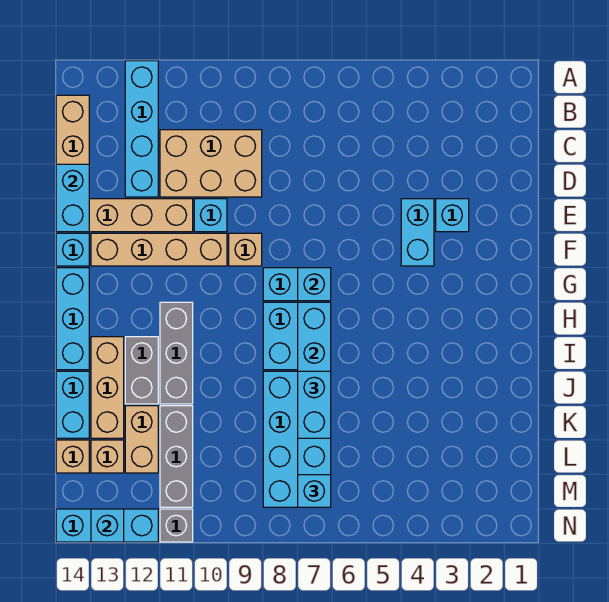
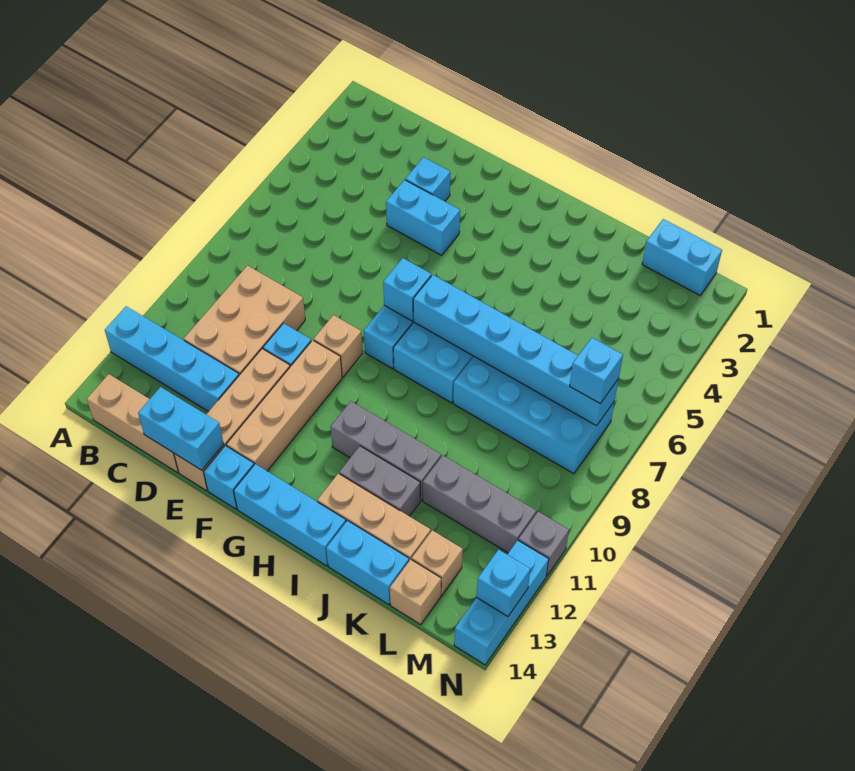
cyan 1x2 brick [298,371,331,438] -> cyan 1x2 brick moved to [642,219,722,295]
tan 1x2 brick [125,406,158,473] -> none

